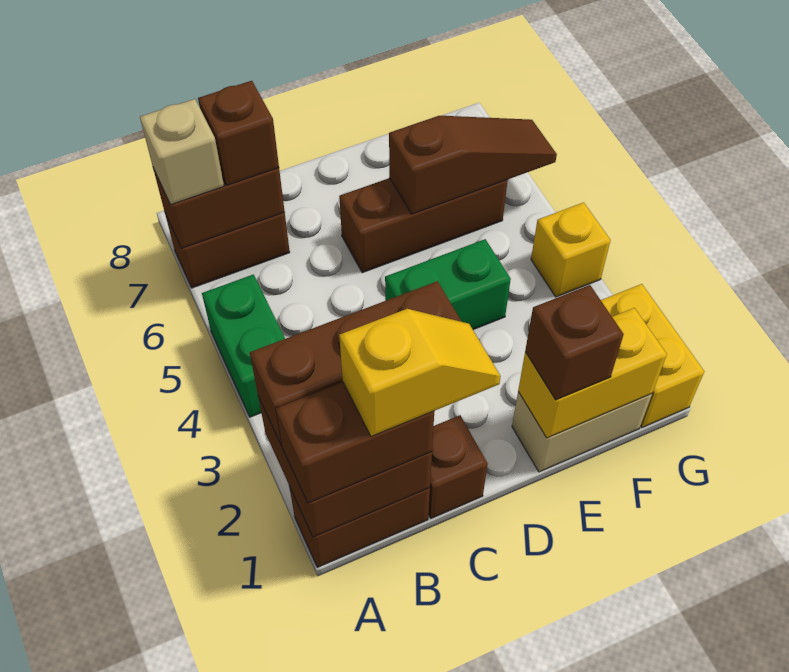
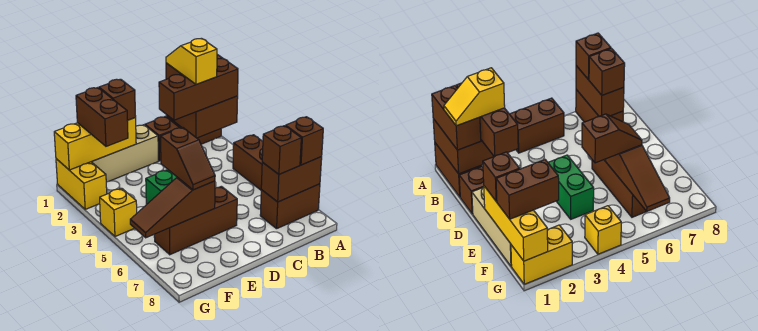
green 1x2 brick [202,274,285,417] -> brown 1x2 brick [233,135,263,190]
tan 1x1 brick [140,99,224,205] -> brown 1x1 brick [286,117,323,165]
yellow 1x2 slope [339,309,501,437] -> yellow 1x2 slope turned to [166,39,217,84]
tan 1x2 brick [512,392,652,472] -> tan 1x3 brick [92,125,158,182]
yellow 1x2 brick [518,308,667,438] -> yellow 1x3 brick [54,118,136,170]
none -> brown 1x2 slope [161,127,215,190]
none -> brown 1x2 brick [76,88,128,146]

